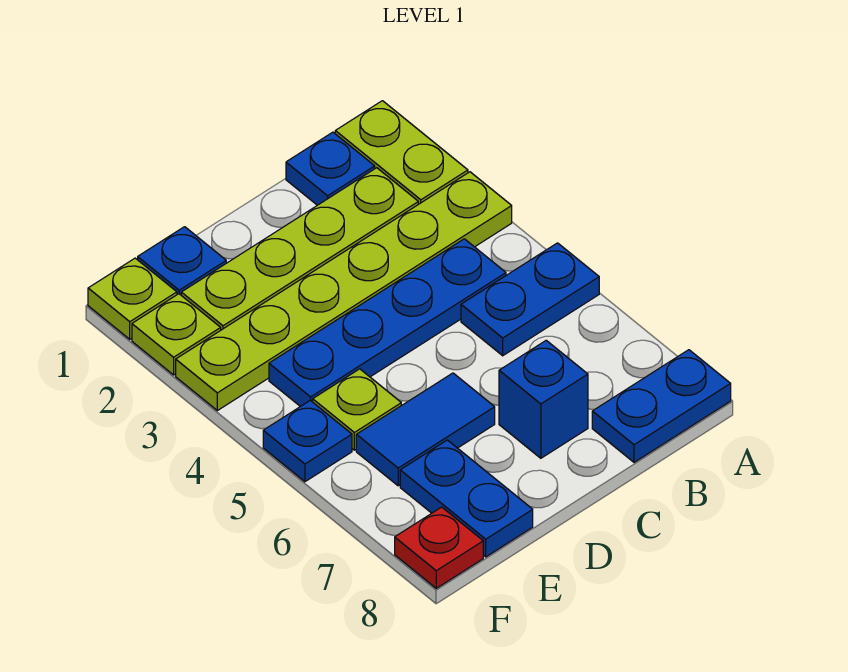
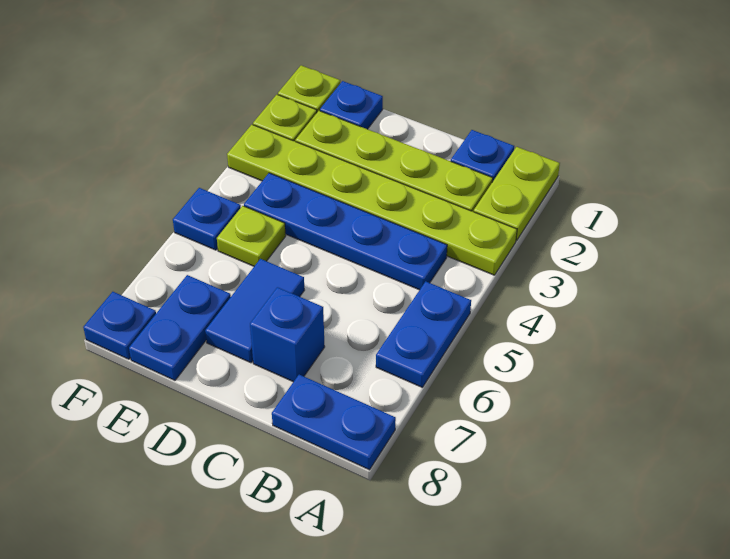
blue 1x2 plate [461,243,599,356] -> blue 1x2 plate turned to [376,281,471,387]
blue 1x2 tile [356,373,495,486] -> blue 1x2 tile turned to [205,259,304,363]
red 1x1 plate [395,507,483,588] -> blue 1x1 plate [83,292,156,359]

